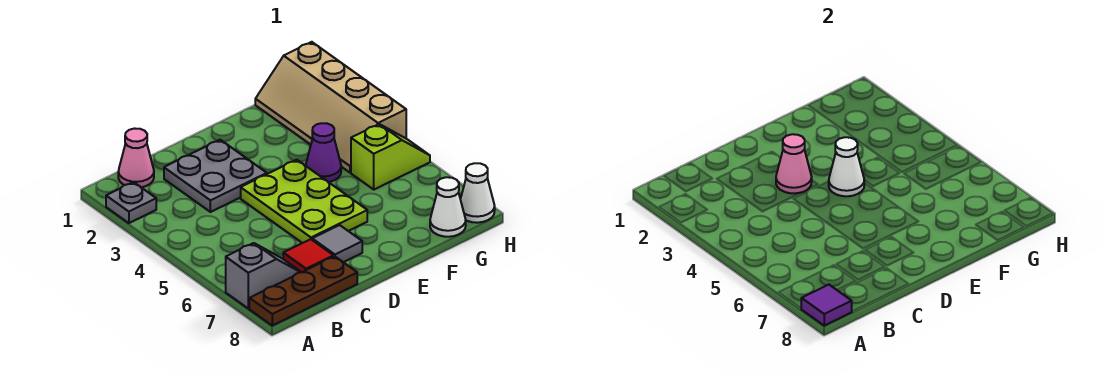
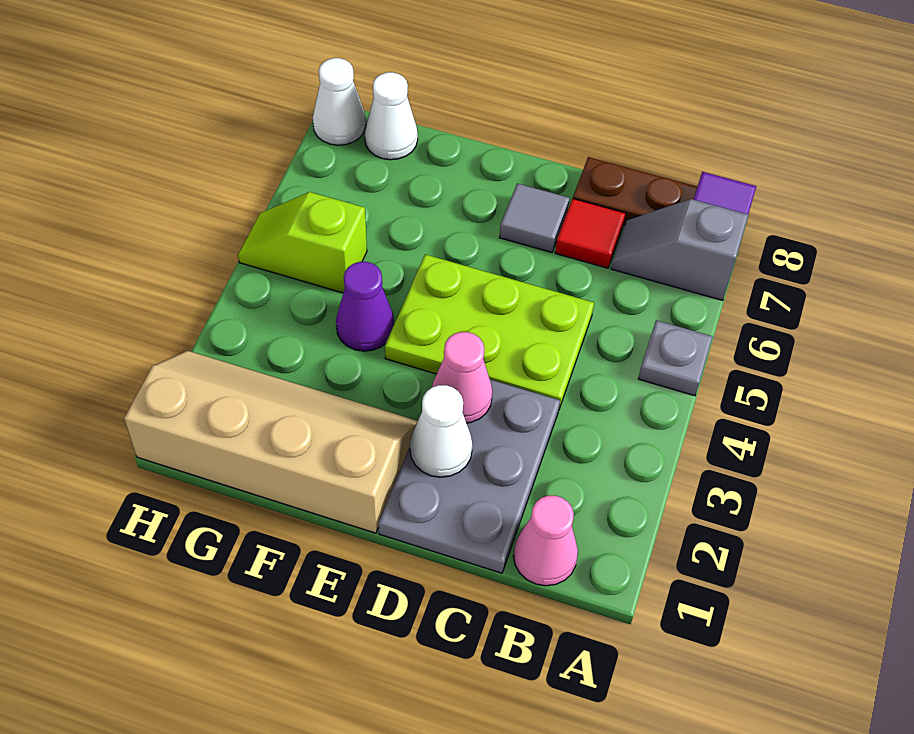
grey 1x1 plate [106,182,156,223] -> grey 1x1 plate moved to [638,320,713,396]
grey 2x2 plate [164,140,267,212] -> grey 2x3 plate [379,380,560,573]
lime 2x3 plate [241,160,367,243] -> lime 2x3 plate turned to [385,254,594,409]
white 1x1 cone [829,137,864,196] -> white 1x1 cone moved to [410,385,472,477]
tan 2x4 slope [255,42,406,172] -> tan 2x4 slope turned to [124,351,418,533]

